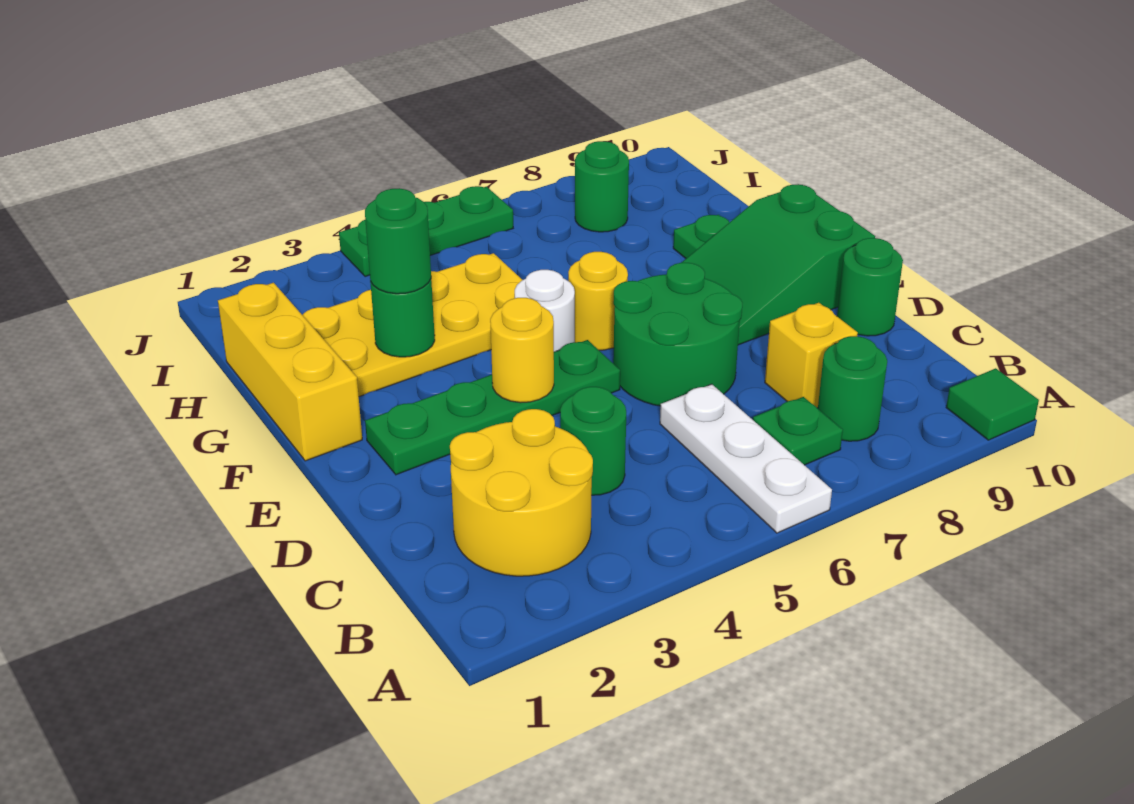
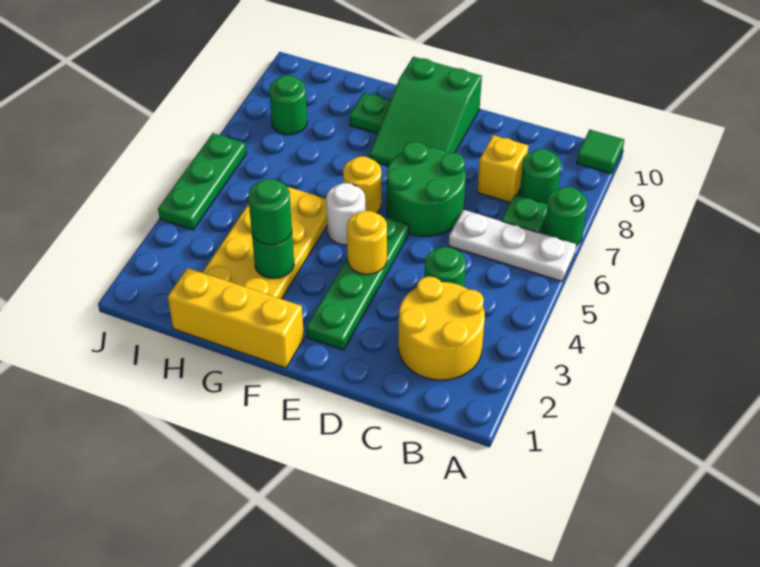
green 1x1 round brick [837,238,903,336] -> green 1x1 round brick moved to [544,187,587,245]

